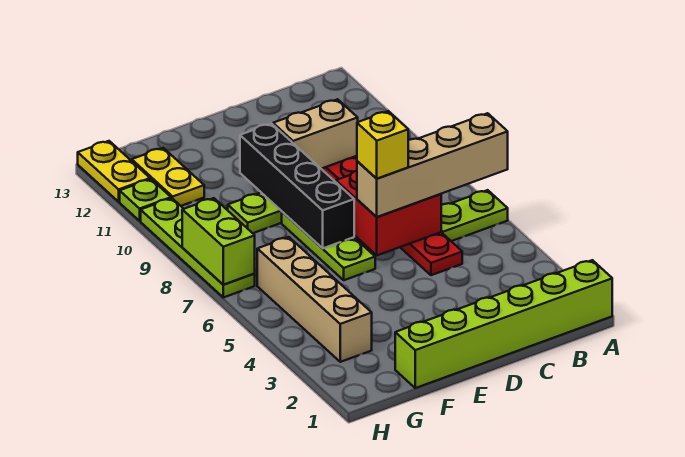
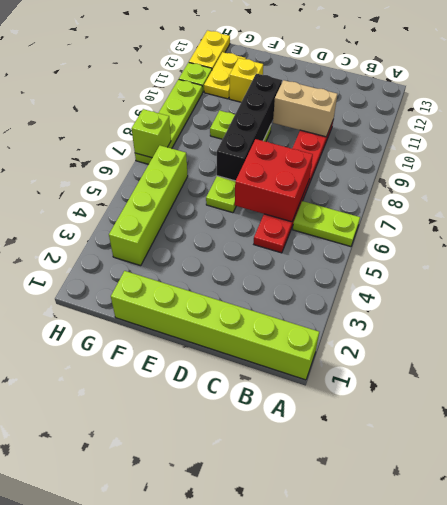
tan 1x4 brick [357,113,508,217] -> none
yellow 1x1 brick [357,111,408,179] -> yellow 1x1 brick moved to [229,58,263,102]
tan 1x4 brick [257,237,372,362] -> lime 1x4 brick [109,145,188,266]
lime 1x2 brick [182,198,255,285] -> lime 1x1 brick [132,109,171,158]

